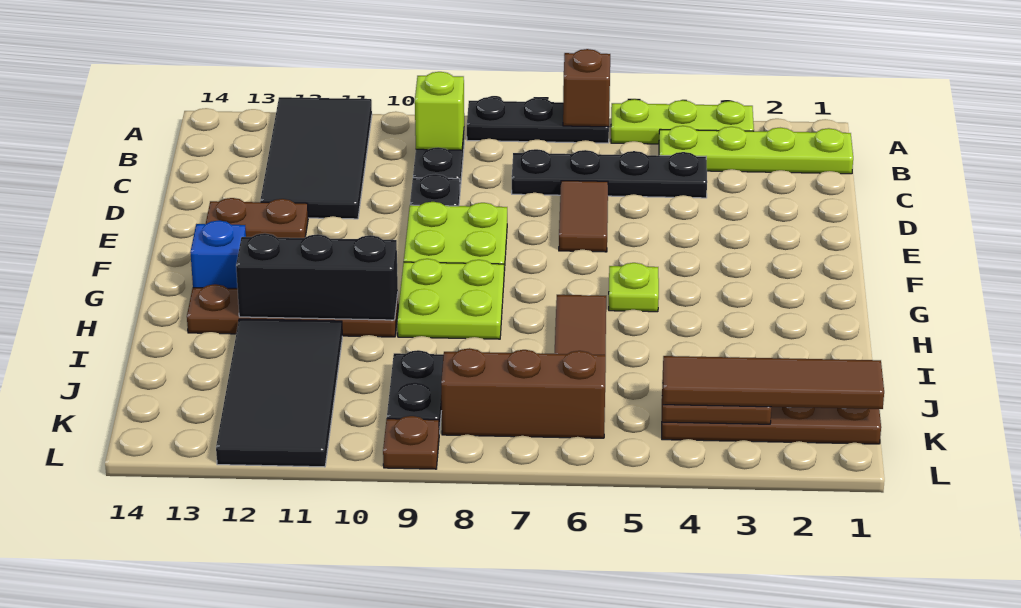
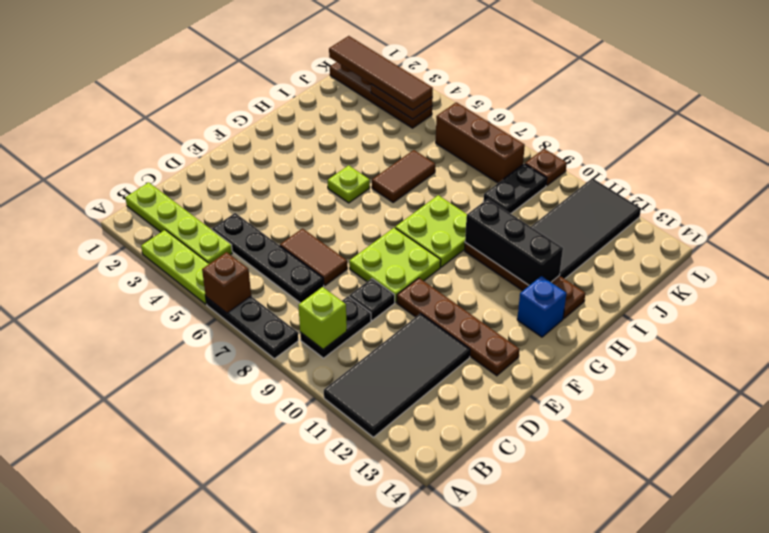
brown 1x2 tile [559,181,608,252] -> brown 1x2 tile turned to [280,228,347,285]
brown 1x2 plate [206,198,308,238] -> brown 1x4 plate [397,278,519,376]

